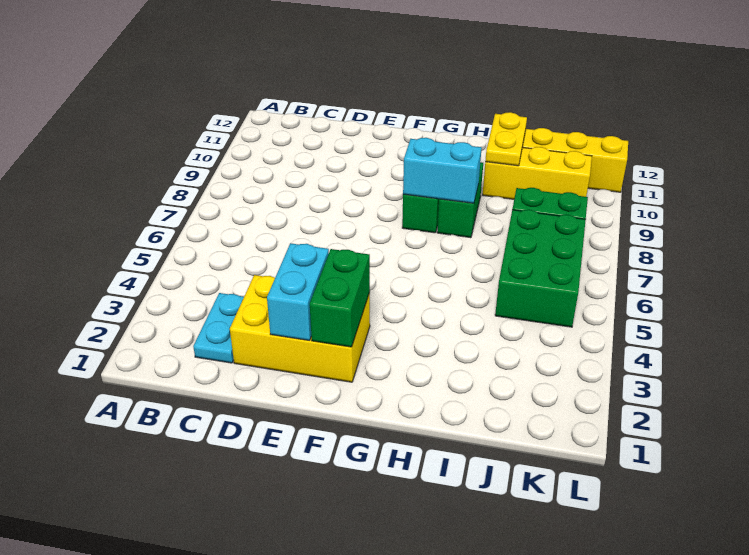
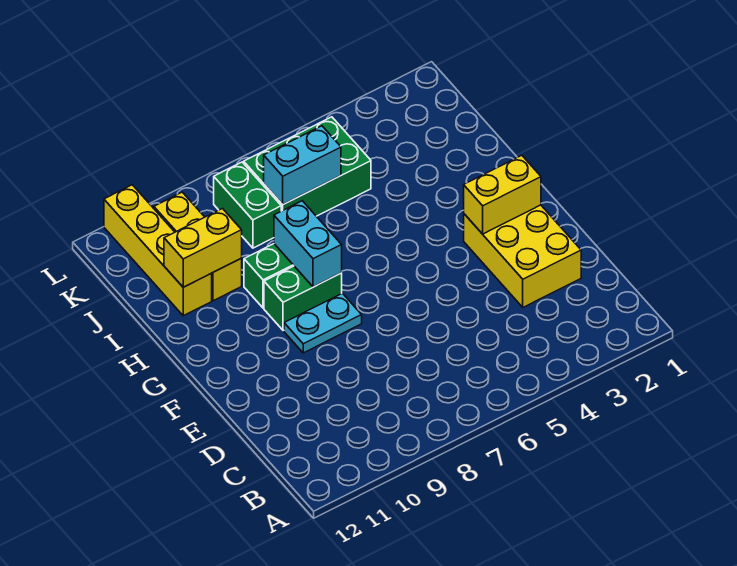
cyan 1x2 plate [193,293,244,363] -> cyan 1x2 plate moved to [284,293,362,353]
cyan 1x2 brick [267,243,329,341] -> cyan 1x2 brick moved to [264,126,341,204]
green 1x2 brick [310,249,370,347] -> yellow 1x2 brick [464,155,541,234]
yellow 1x2 plate [485,112,527,166] -> yellow 1x2 brick [164,209,242,287]

